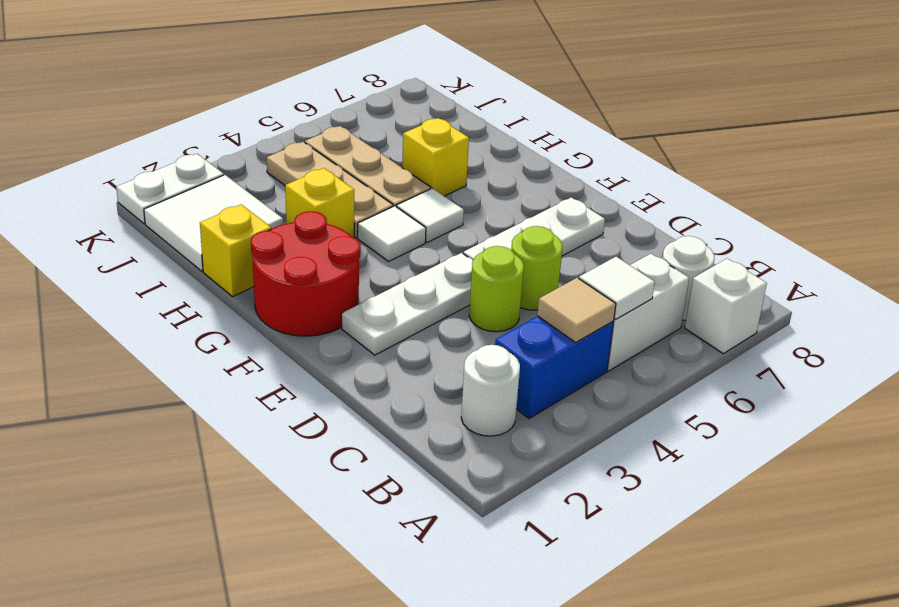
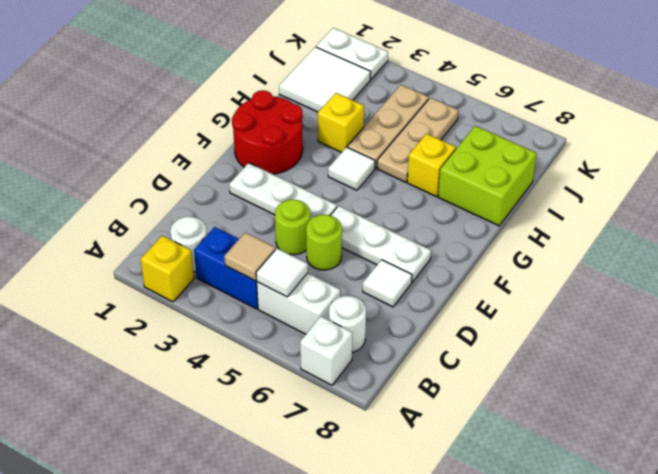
white 1x1 tile [397,188,464,242] -> white 1x1 tile moved to [363,260,412,307]
yellow 1x1 brick [200,205,271,297] -> yellow 1x1 brick moved to [141,236,194,302]
none -> lime 2x2 brick [438,126,537,226]

